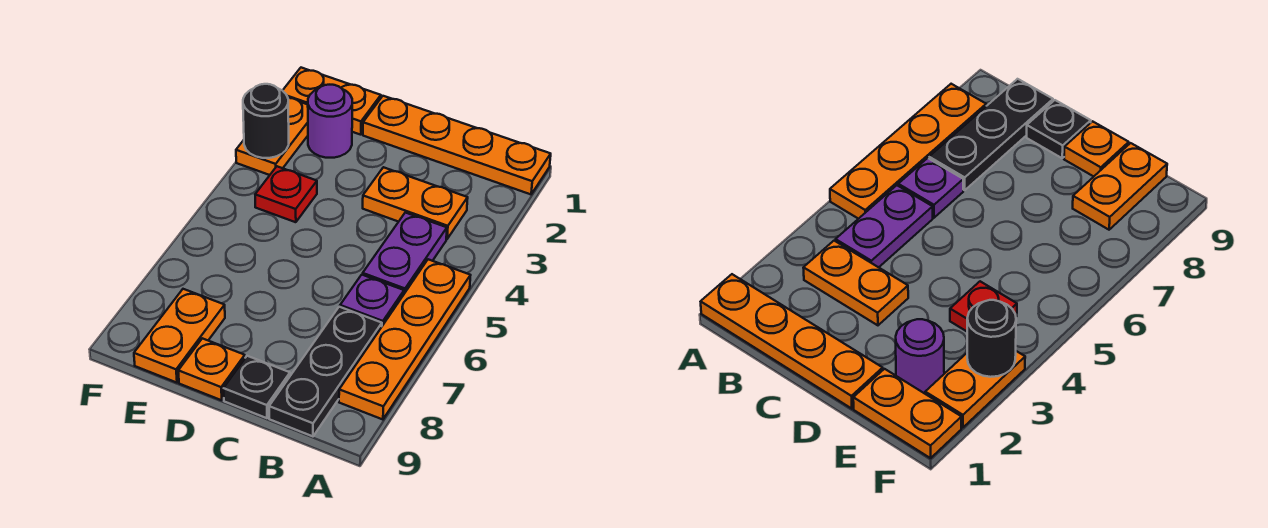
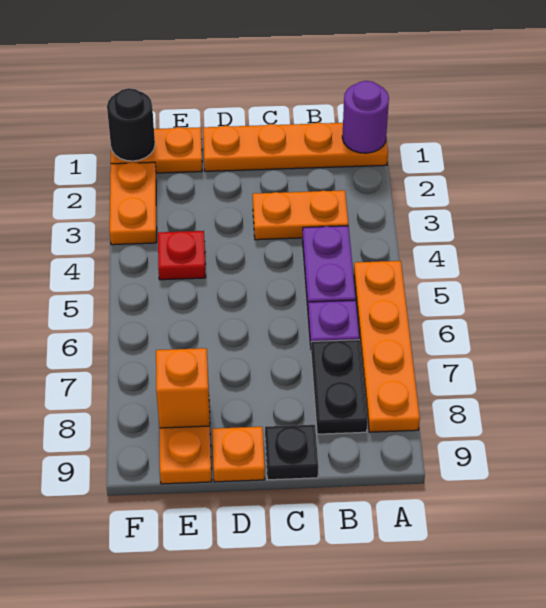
black 1x3 plate [269,307,382,436] -> black 1x2 plate [311,340,367,434]
purple 1x1 round brick [308,85,352,158] -> purple 1x1 round brick moved to [342,81,389,153]
none -> orange 1x1 brick [156,348,210,428]
black 1x1 round brick [243,84,289,158] -> black 1x1 round brick moved to [107,88,155,161]

